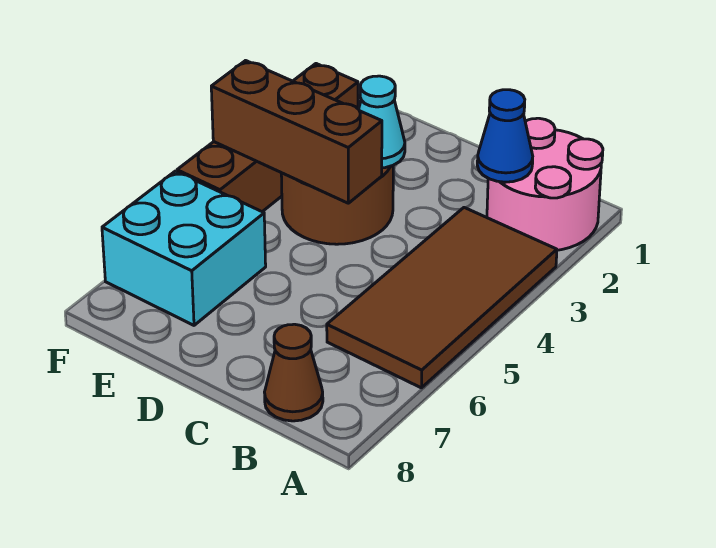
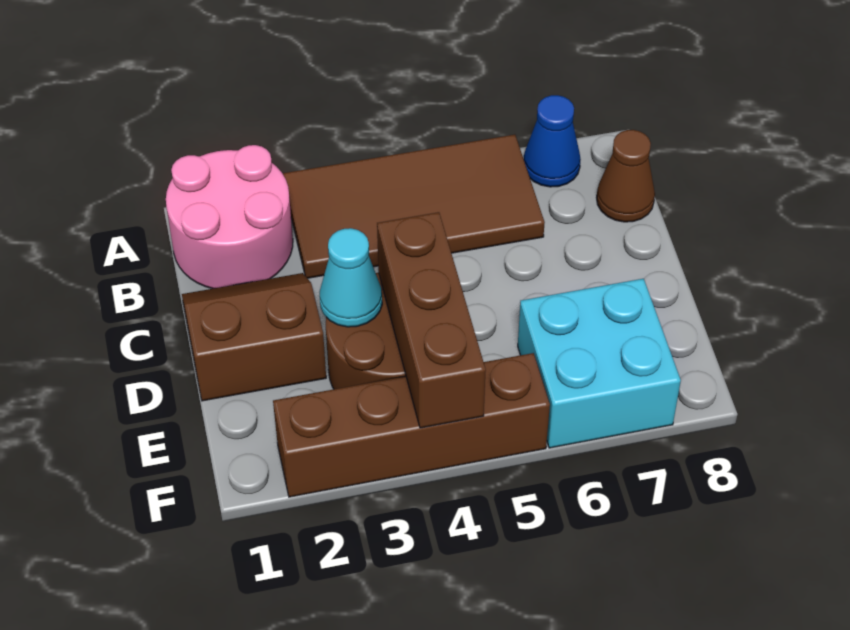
blue 1x1 cone [477,90,533,182] -> blue 1x1 cone moved to [524,95,581,187]
none -> brown 2x2 slope [182,273,326,401]

